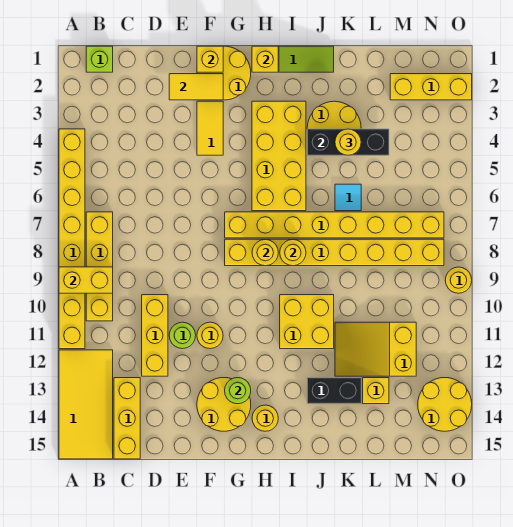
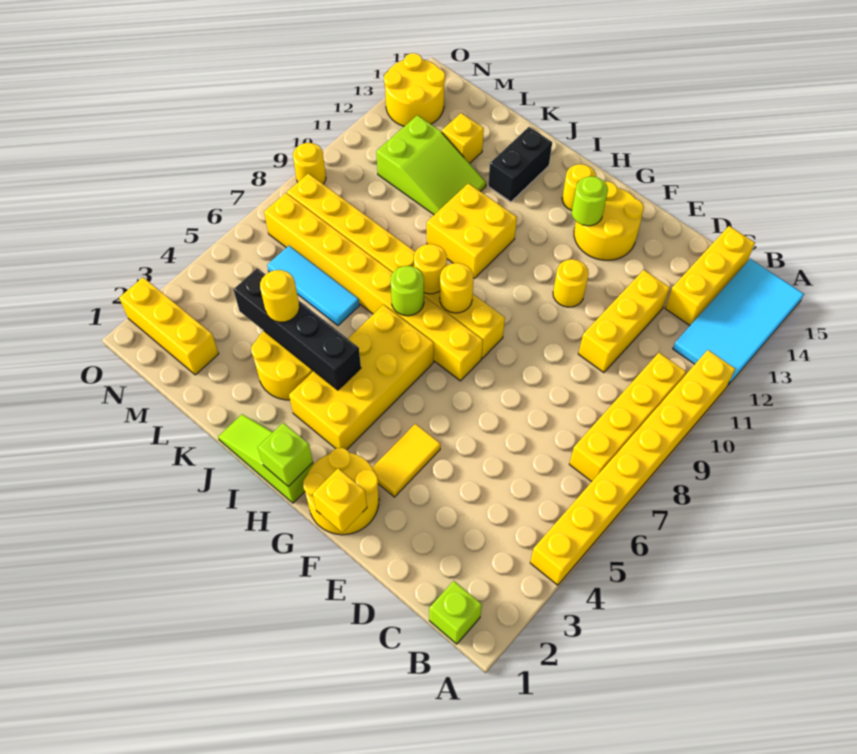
yellow 1x2 brick [59,267,113,293] -> none
yellow 2x4 tile [59,350,113,459] -> cyan 2x4 tile [673,259,804,387]
yellow 1x2 tile [169,74,223,100] -> none
lime 1x1 round brick [169,322,196,349] -> lime 1x1 round brick moved to [390,266,424,316]
yellow 1x1 brick [252,46,278,72] -> lime 1x1 brick [258,423,313,487]
black 1x3 brick [307,129,389,155] -> black 1x4 brick [233,268,361,390]
black 1x2 brick [307,378,361,404] -> black 1x2 brick turned to [488,127,552,202]
cyan 1x1 tile [335,184,361,211] -> cyan 1x3 tile [267,246,360,325]
yellow 2x3 slope [335,322,416,376] -> lime 2x3 slope [376,115,486,215]

